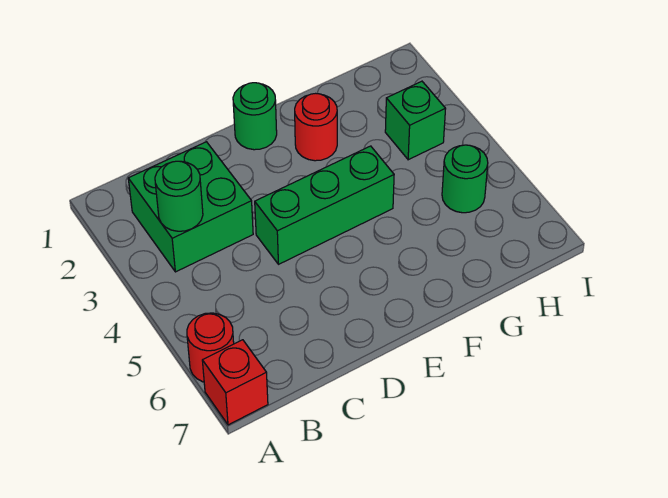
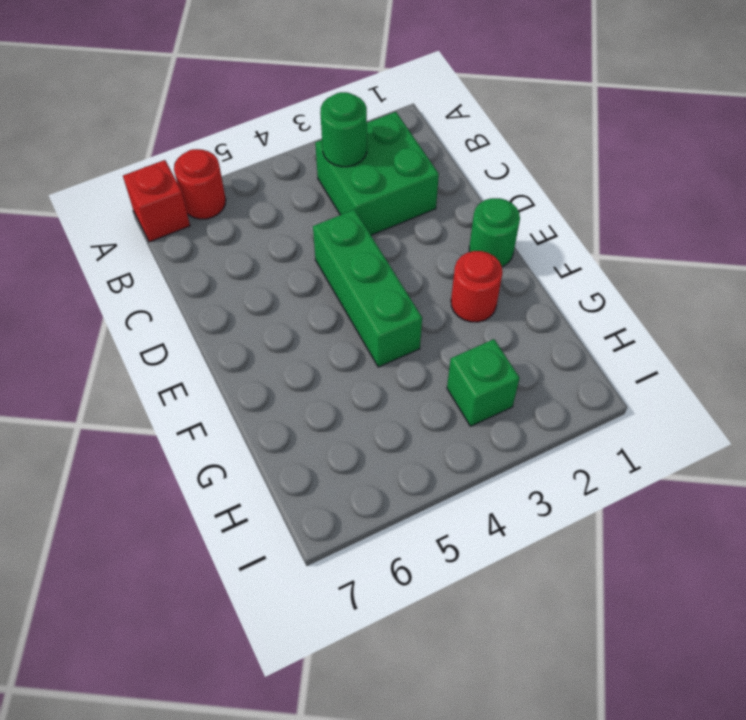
green 1x1 round brick [442,145,488,213] -> none

